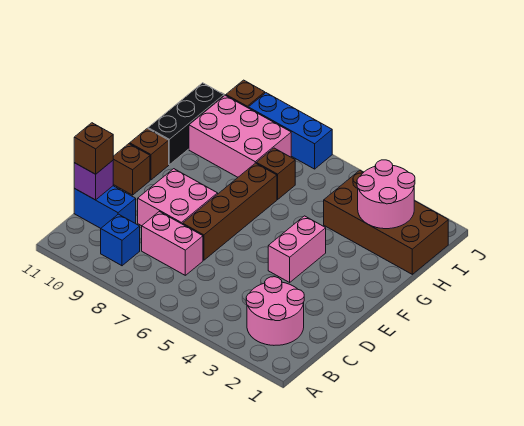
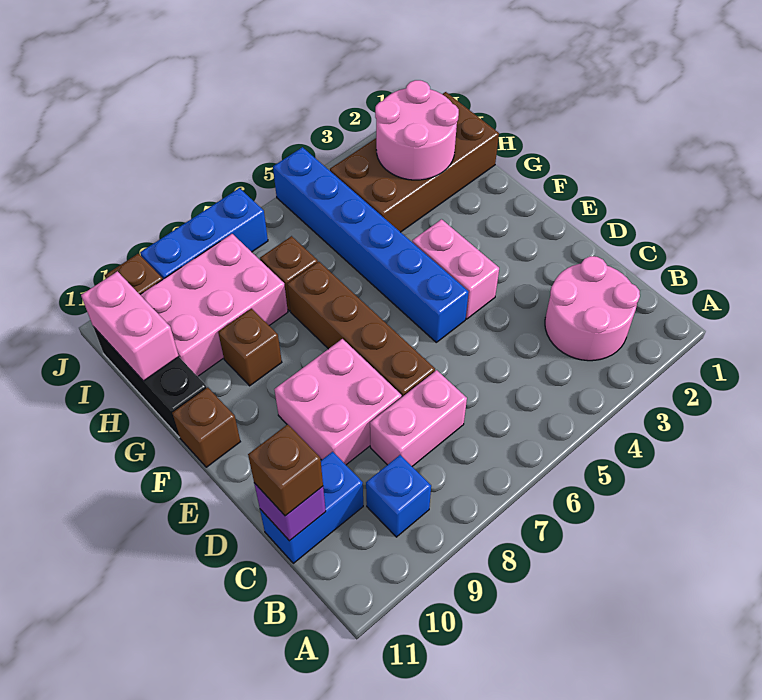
none -> blue 1x6 brick [273,147,469,342]
brown 1x1 brick [113,144,150,195] -> brown 1x1 brick moved to [218,309,282,386]
none -> pink 1x2 brick [81,271,179,381]

